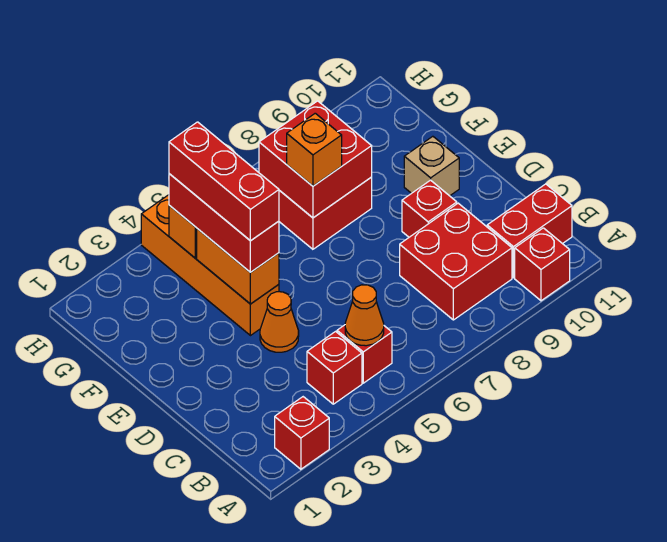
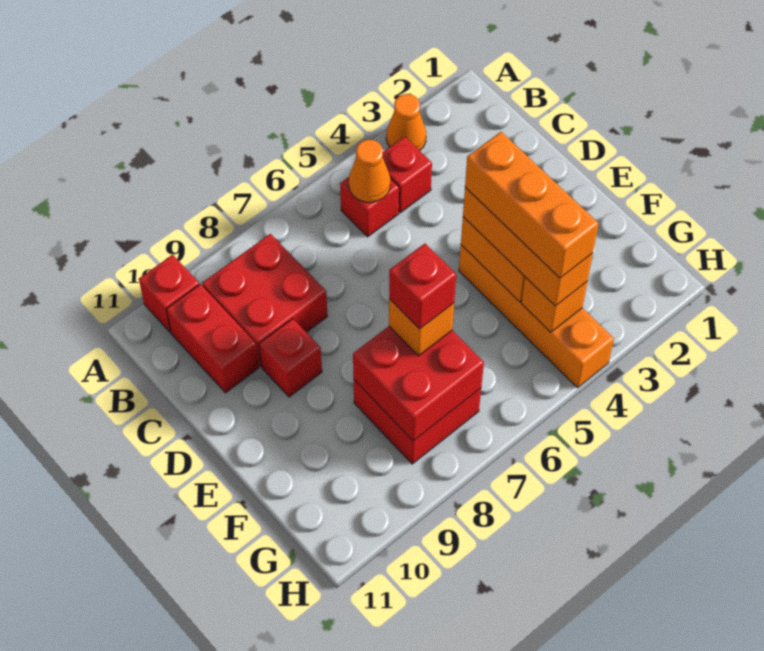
red 1x1 brick [275,397,329,469] -> red 1x1 brick moved to [389,244,456,329]
red 1x2 brick [487,184,572,278] -> red 1x2 brick turned to [167,284,259,393]
orange 1x1 cone [260,292,299,352] -> orange 1x1 cone moved to [386,94,426,151]
red 1x3 brick [169,174,279,272] -> orange 1x3 brick [463,187,593,306]
red 1x3 brick [169,122,279,241] -> orange 1x3 brick [465,132,599,278]
tan 1x1 brick [404,136,459,196] -> none

